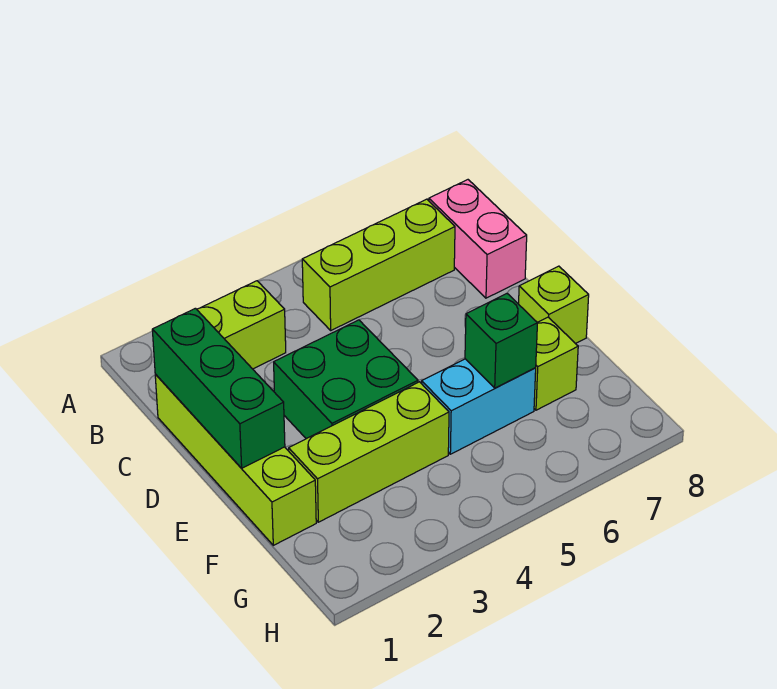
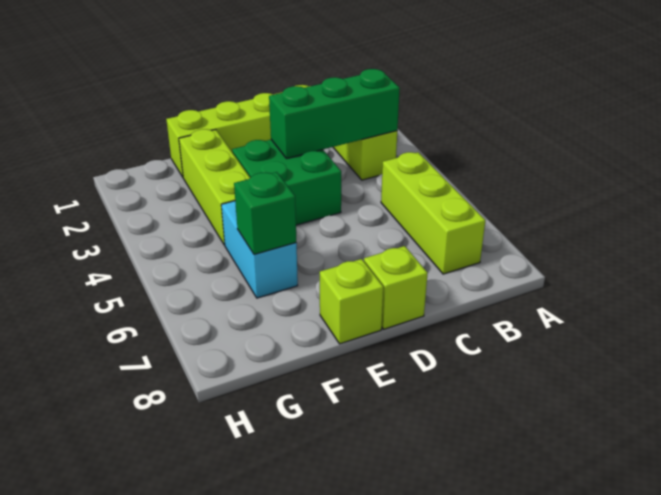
pink 1x2 brick [429,180,527,298] -> none
green 1x3 brick [152,308,285,468] -> green 1x3 brick moved to [269,69,400,159]
lime 1x1 brick [534,317,578,410] -> lime 1x1 brick moved to [364,246,428,329]

